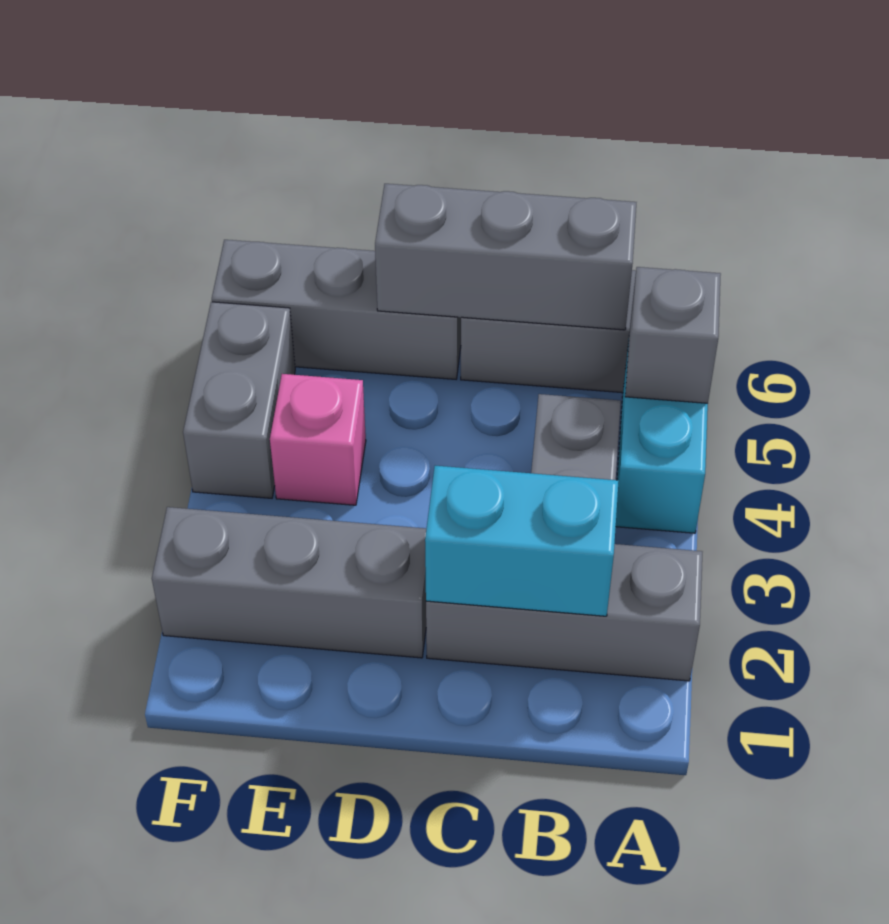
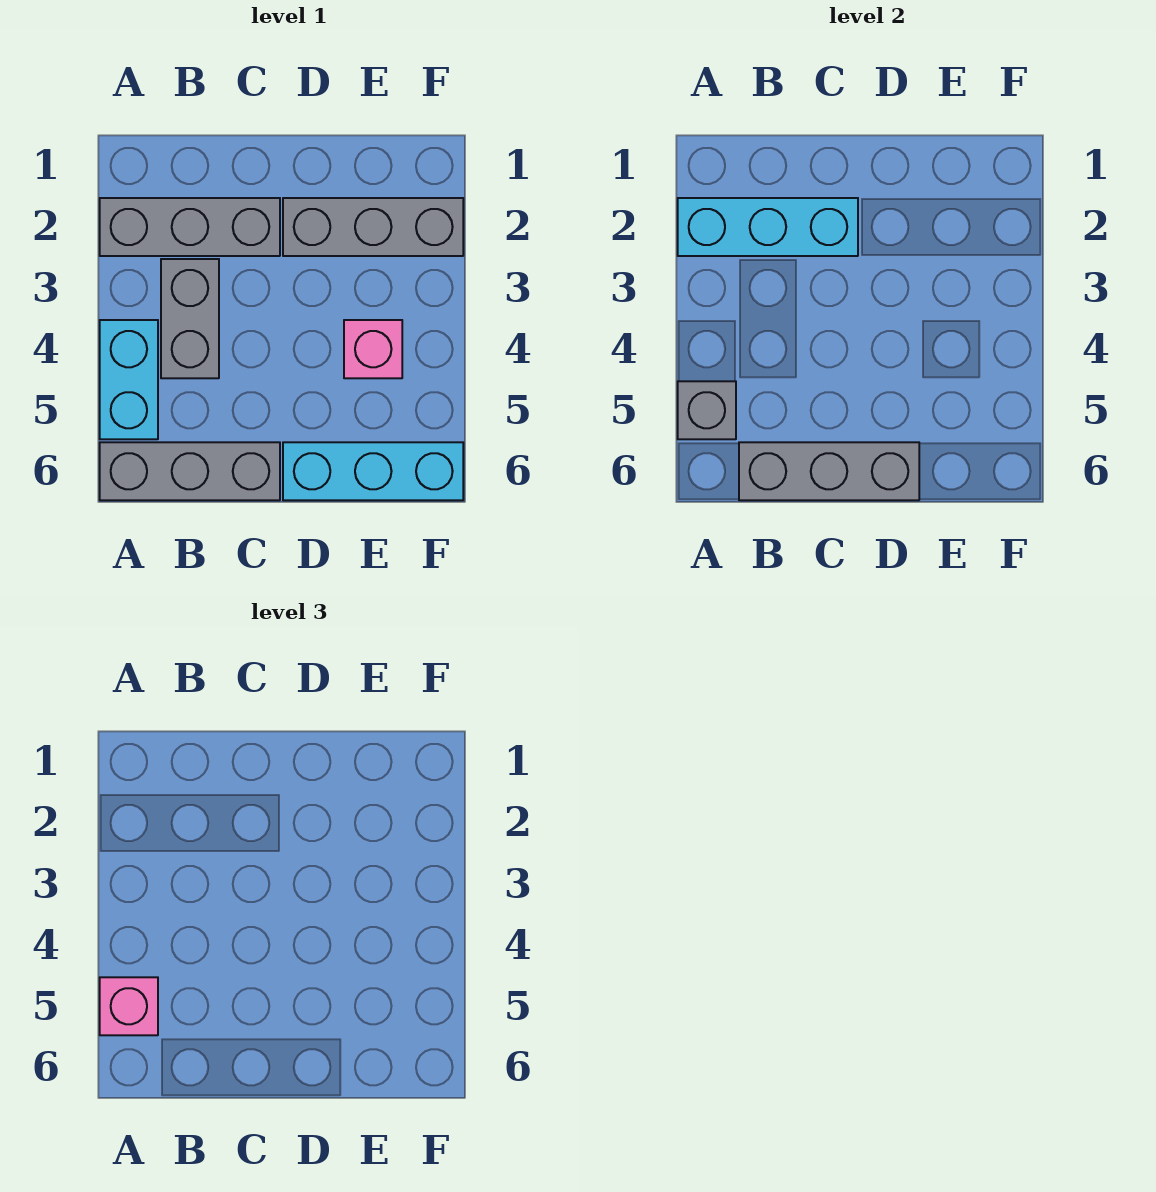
none -> pink 1x1 brick [100,977,158,1035]
cyan 1x2 brick [425,466,619,616] -> cyan 1x3 brick [678,198,858,256]
grey 1x3 brick [212,240,461,379] -> cyan 1x3 brick [283,442,463,500]
grey 1x2 brick [183,302,295,498] -> none

